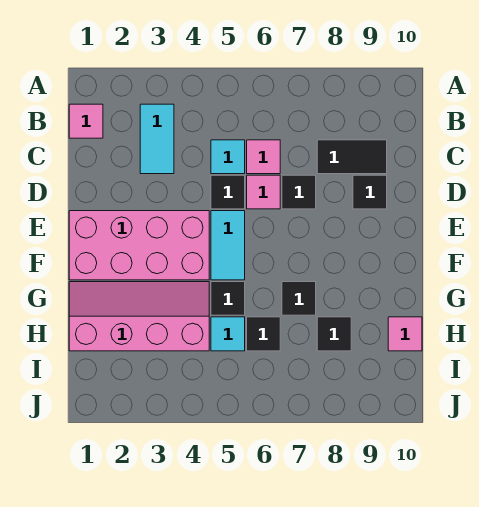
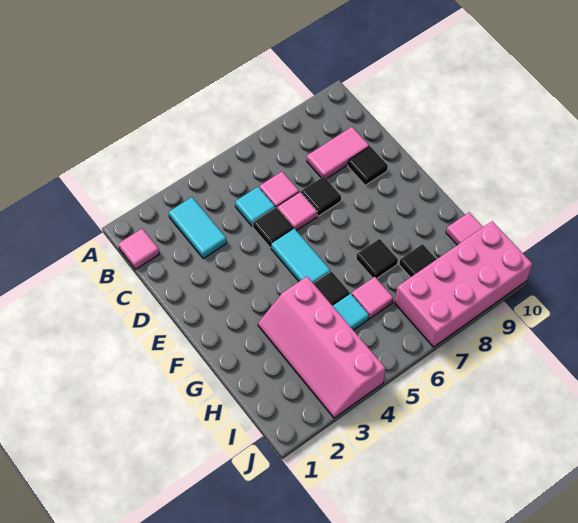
black 1x2 tile [317,140,387,174] -> pink 1x2 tile [307,127,369,179]
pink 2x4 brick [69,211,209,280] -> pink 2x4 brick moved to [395,221,532,347]
pink 2x4 slope [69,282,209,351] -> pink 2x4 slope turned to [258,277,386,418]
black 1x1 tile [247,317,280,351] -> pink 1x1 tile [352,277,393,319]

